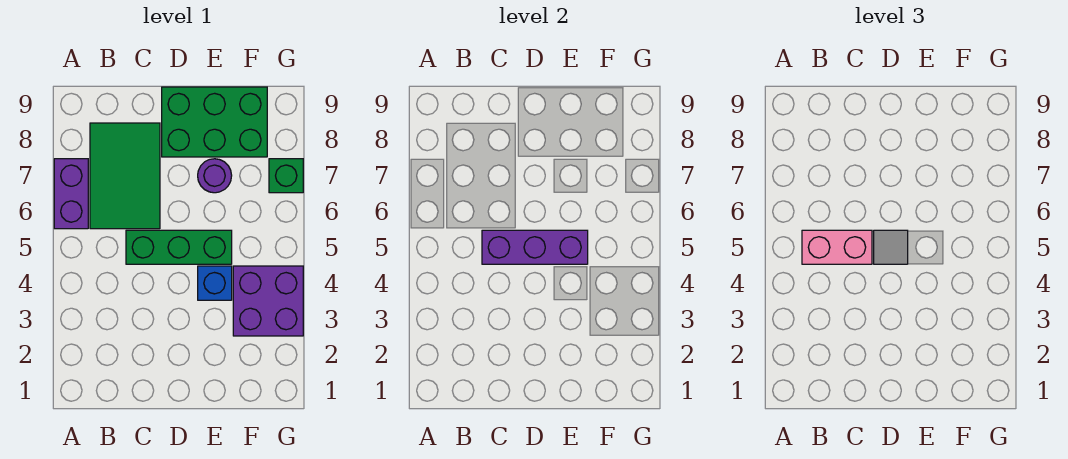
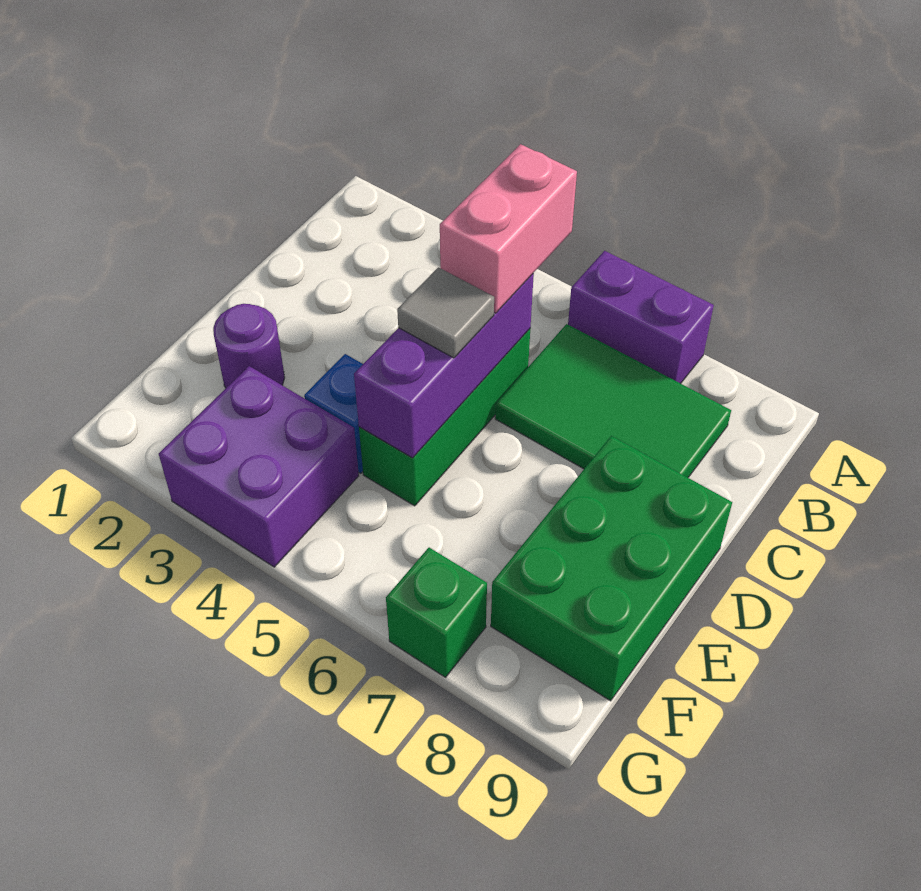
purple 1x1 round brick [198,159,232,193] -> purple 1x1 round brick moved to [213,304,285,388]

